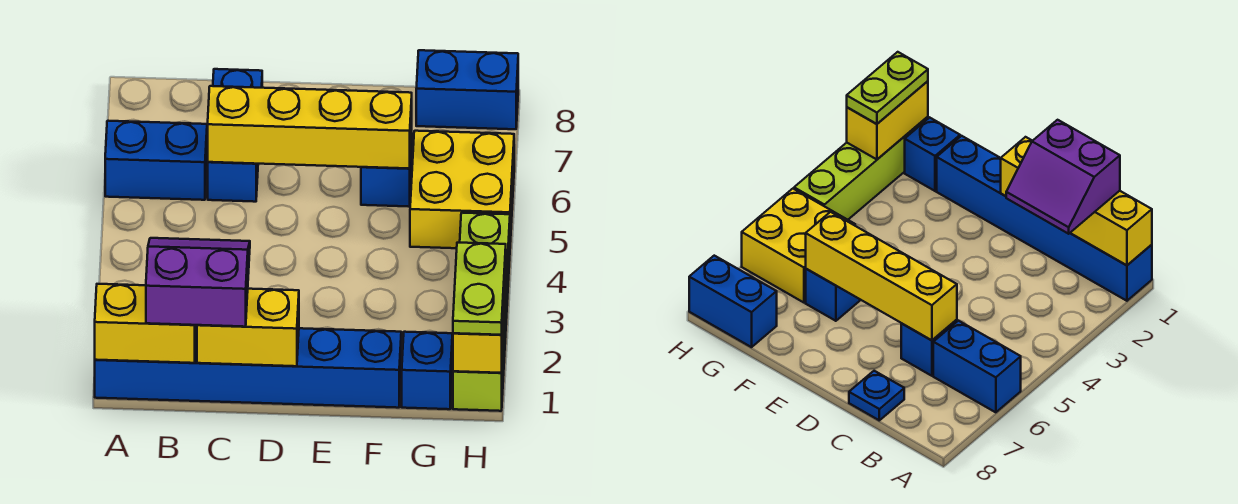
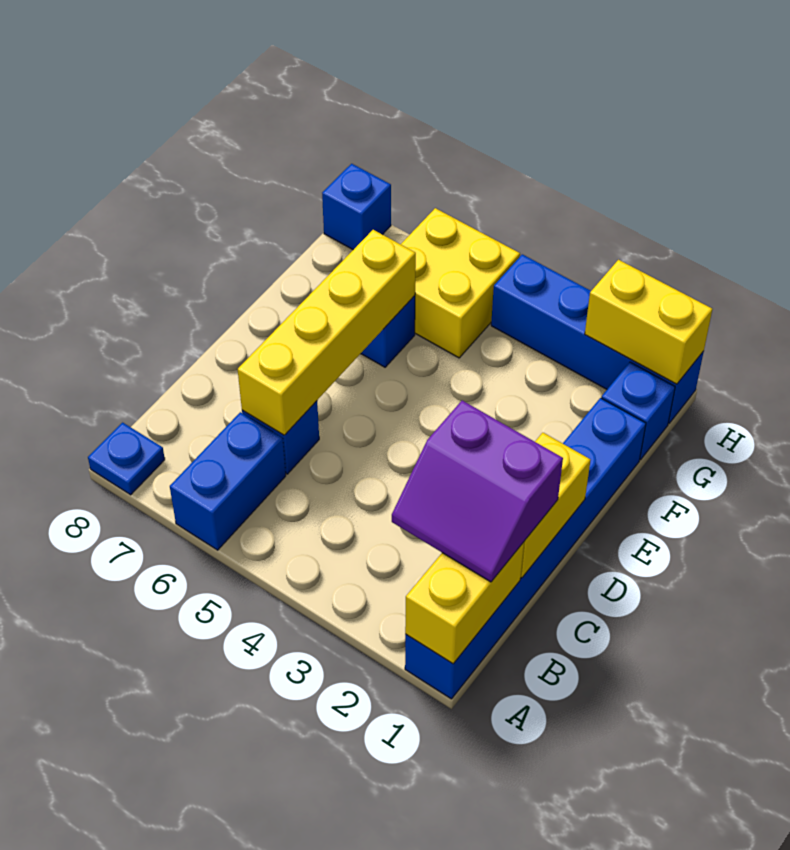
purple 2x2 slope [146,238,250,327] -> purple 2x2 slope turned to [392,401,563,582]
blue 1x1 plate [213,69,262,88] -> blue 1x1 plate moved to [88,423,165,495]
blue 1x2 brick [416,50,518,129] -> blue 1x1 brick [322,164,391,250]
lime 1x4 brick [453,213,510,411] -> blue 1x4 brick [491,254,704,423]
lime 1x2 plate [453,243,506,335] -> none

